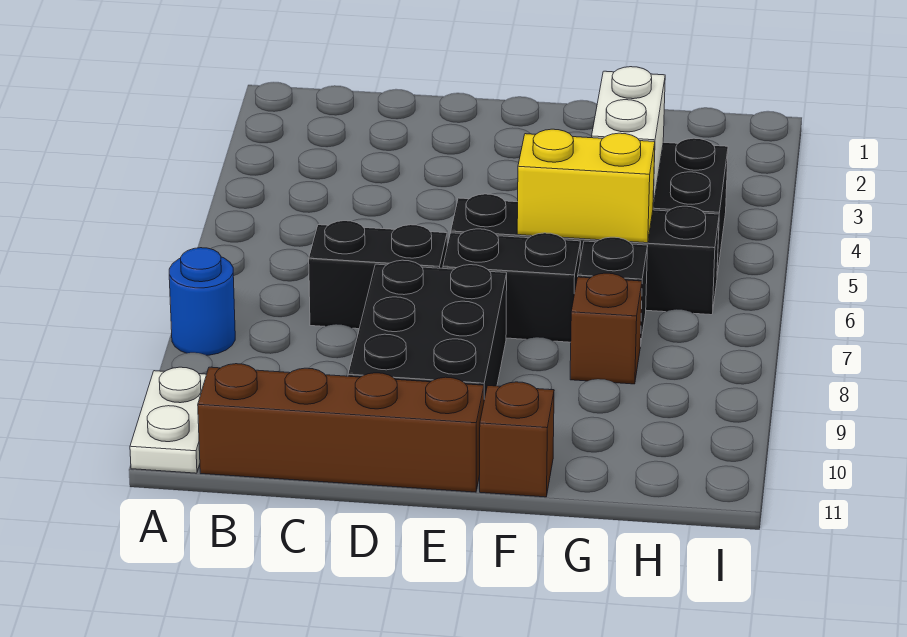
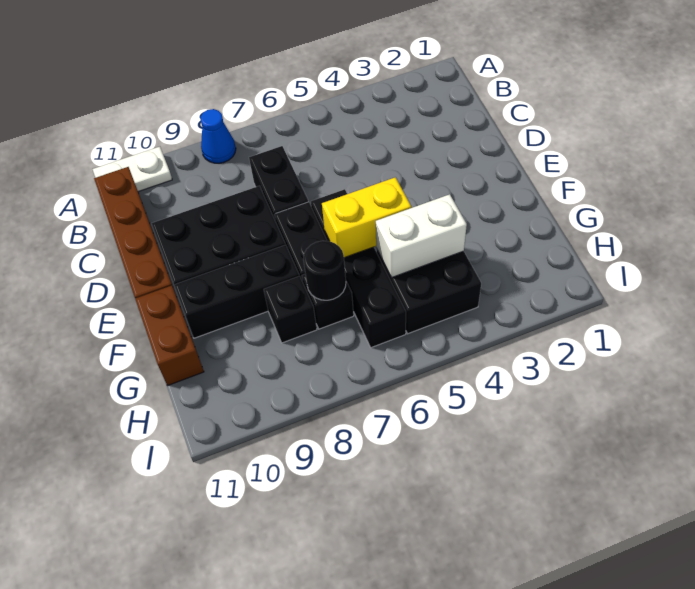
blue 1x1 round brick [169,248,235,355] -> blue 1x1 cone [200,109,236,163]
yellow 1x2 brick [517,129,655,243] -> yellow 1x2 brick turned to [322,177,411,258]
none -> black 1x3 brick [174,245,299,338]
brown 1x1 brick [480,382,554,497] -> brown 1x2 brick [135,286,204,386]
none -> black 1x1 round brick [303,241,346,300]
brown 1x1 brick [570,273,642,384] -> black 1x1 brick [264,276,317,343]

